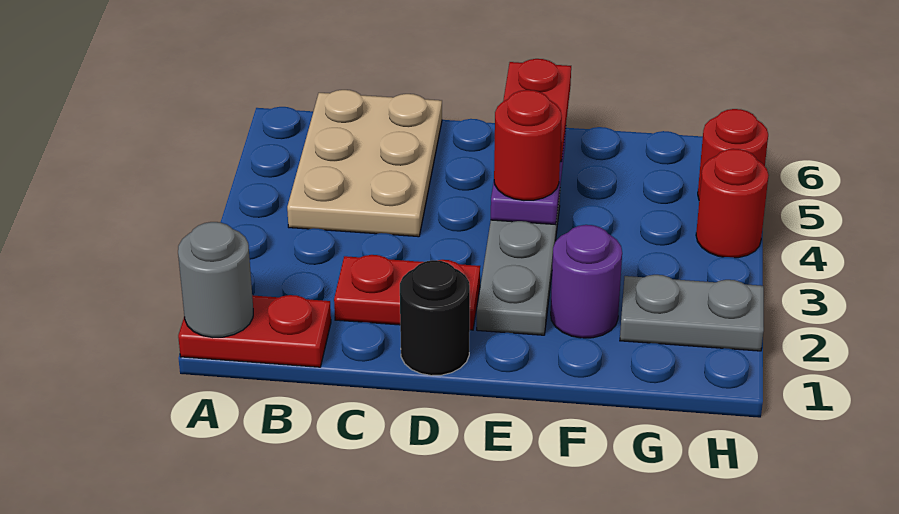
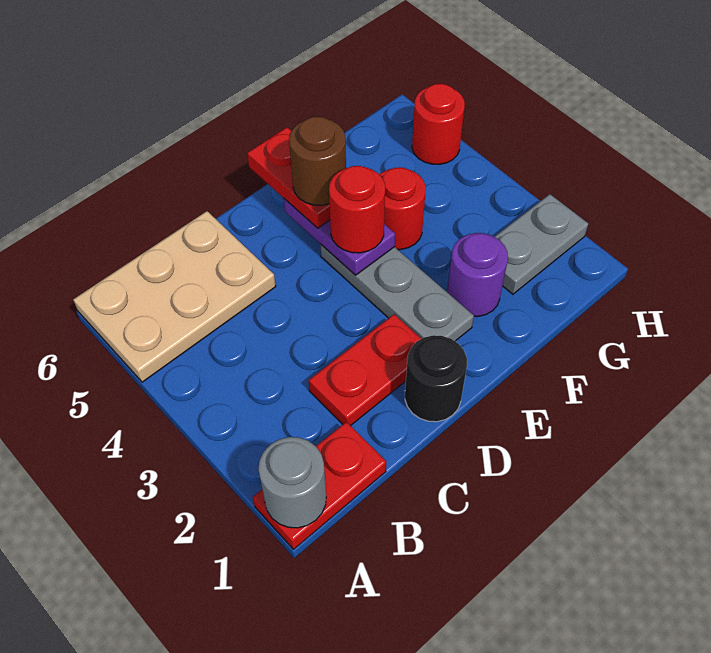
tan 2x3 plate [287,90,442,237] -> tan 2x3 plate turned to [73,211,276,382]
none -> brown 1x1 round brick [289,117,346,205]
red 1x1 round brick [696,149,769,258] -> red 1x1 round brick moved to [379,167,426,250]

